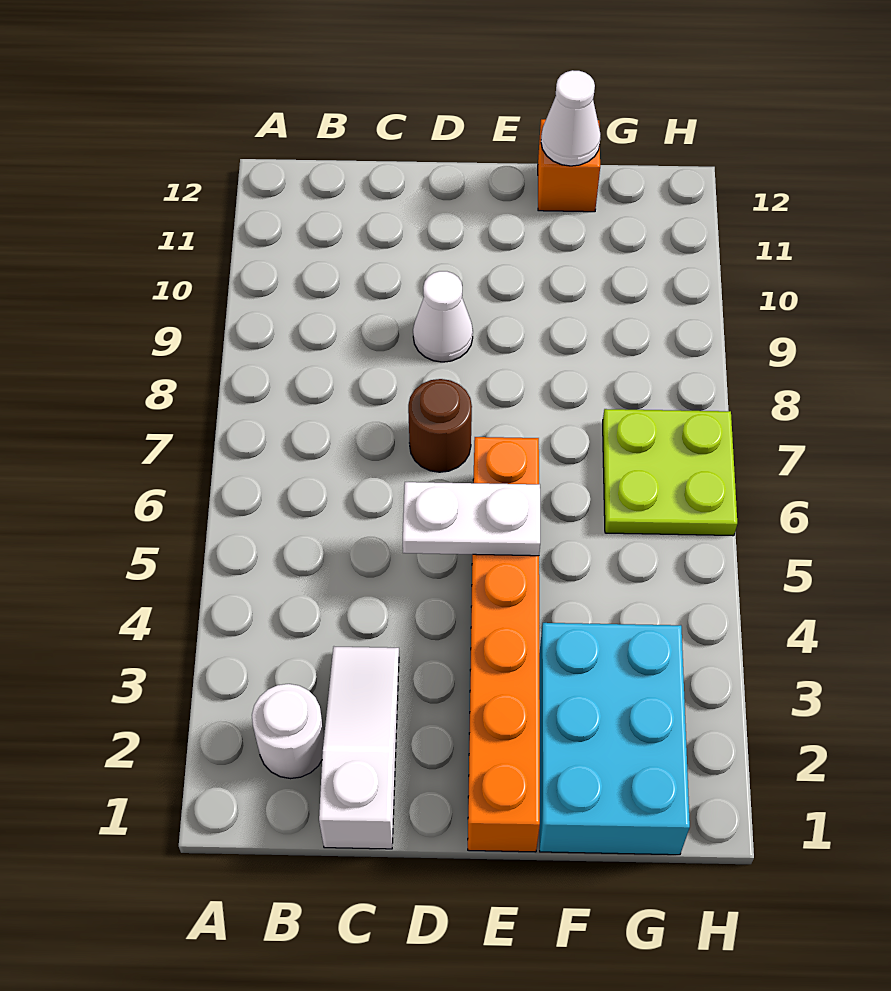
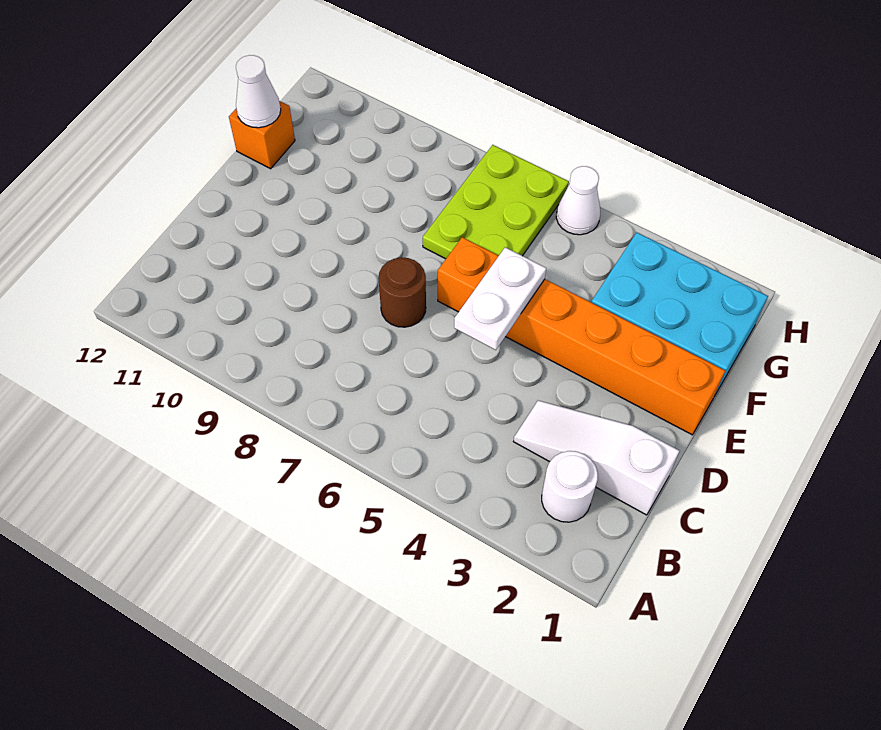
white 1x1 cone [413,271,473,362] -> white 1x1 cone moved to [556,166,600,235]
lime 2x2 plate [603,409,737,536] -> lime 2x3 plate [423,145,569,259]

